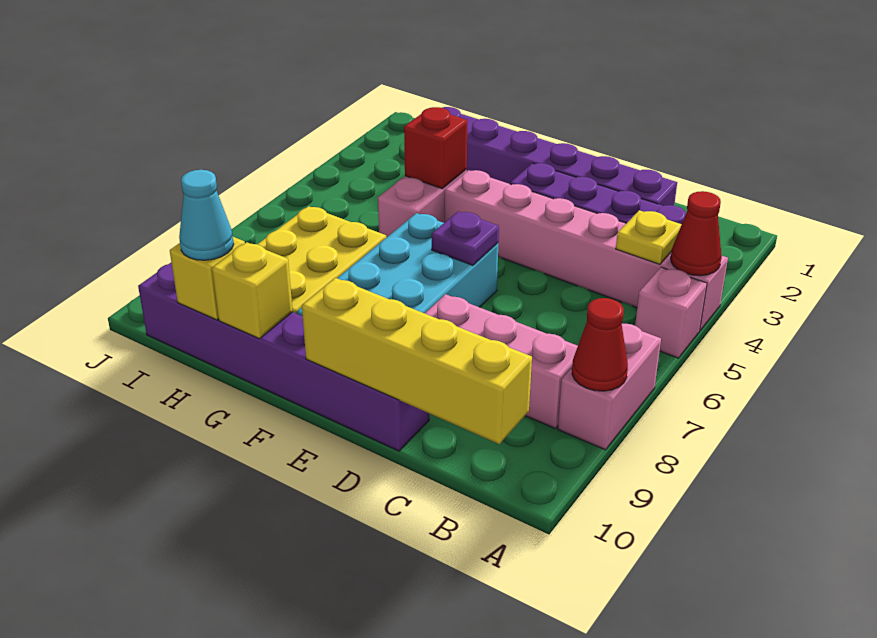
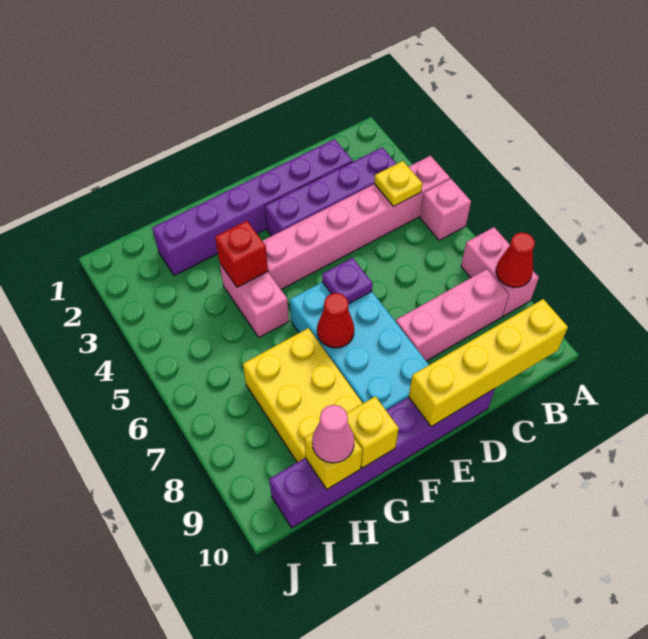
red 1x1 cone [671,191,722,276] -> red 1x1 cone moved to [317,293,354,348]
cyan 1x1 cone [179,170,234,260] -> pink 1x1 cone [312,405,354,463]

